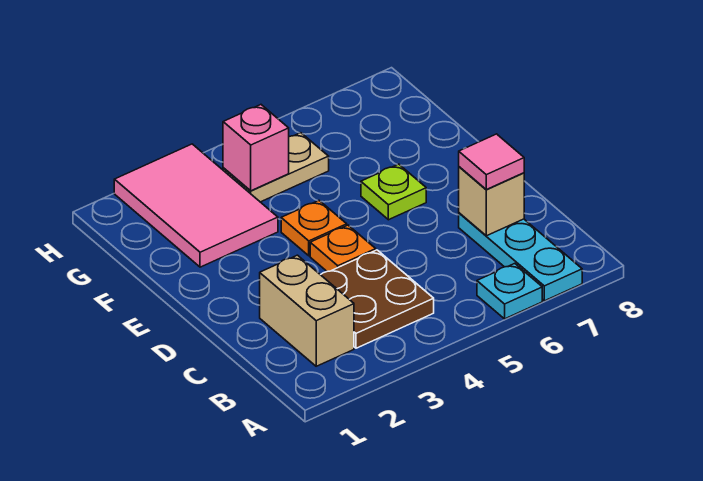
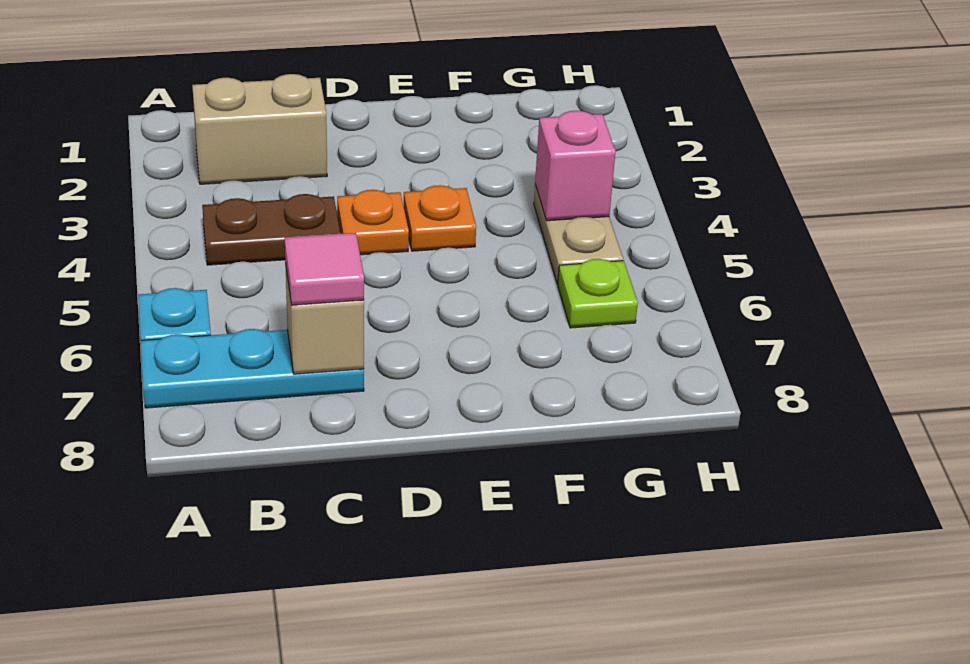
brown 2x2 plate [321,250,434,348] -> brown 1x2 plate [202,194,340,265]
lime 1x1 plate [361,164,426,220] -> lime 1x1 plate moved to [558,259,638,328]
pink 2x3 tile [114,144,278,267] -> none

